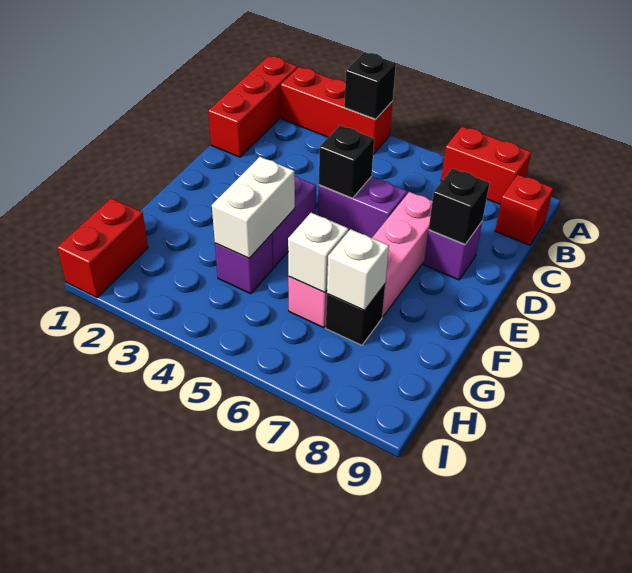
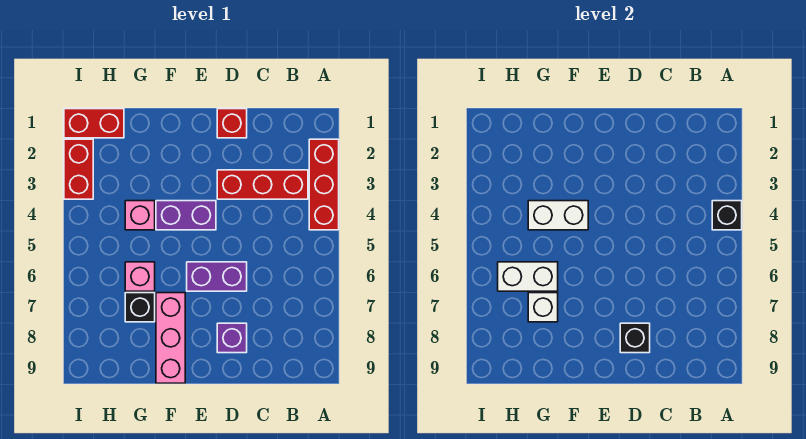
red 1x3 brick [208,56,298,157] -> red 1x3 brick moved to [217,170,308,199]
red 1x2 brick [441,127,531,204] -> red 1x2 brick moved to [64,139,93,199]
red 1x1 brick [495,175,553,245] -> red 1x1 brick moved to [217,109,247,138]
purple 1x2 brick [318,177,407,238] -> purple 1x2 brick turned to [187,262,247,291]
black 1x1 brick [319,126,374,198] -> none
pink 1x3 brick [372,192,432,317] -> pink 1x3 brick turned to [156,293,185,383]
purple 1x1 brick [215,234,273,294] -> pink 1x1 brick [125,201,155,230]
white 1x1 brick [288,213,348,293] -> white 1x2 brick [498,262,558,291]

